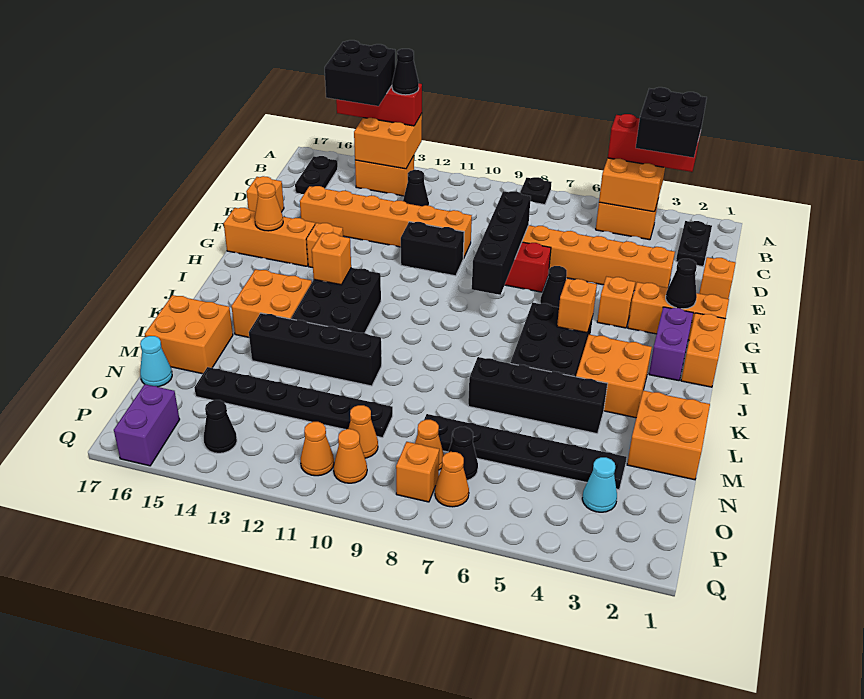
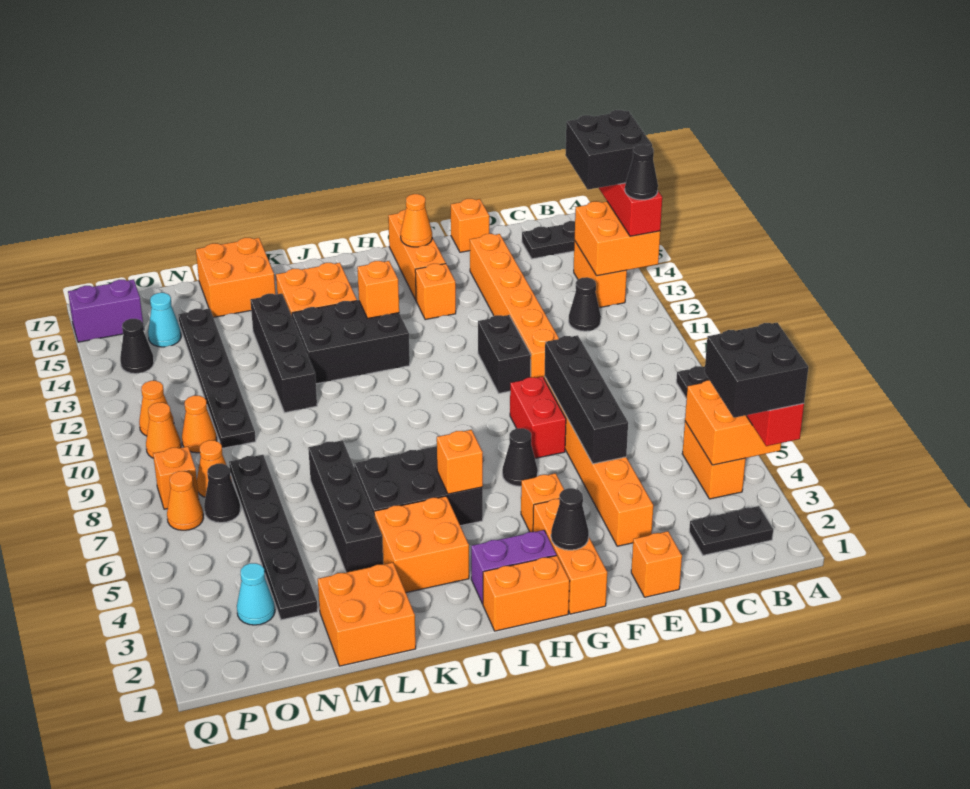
black 1x4 brick [472,191,531,295] -> black 1x4 brick turned to [544,335,628,464]
cyan 1x1 cone [140,336,172,387] -> cyan 1x1 cone moved to [148,292,181,347]

